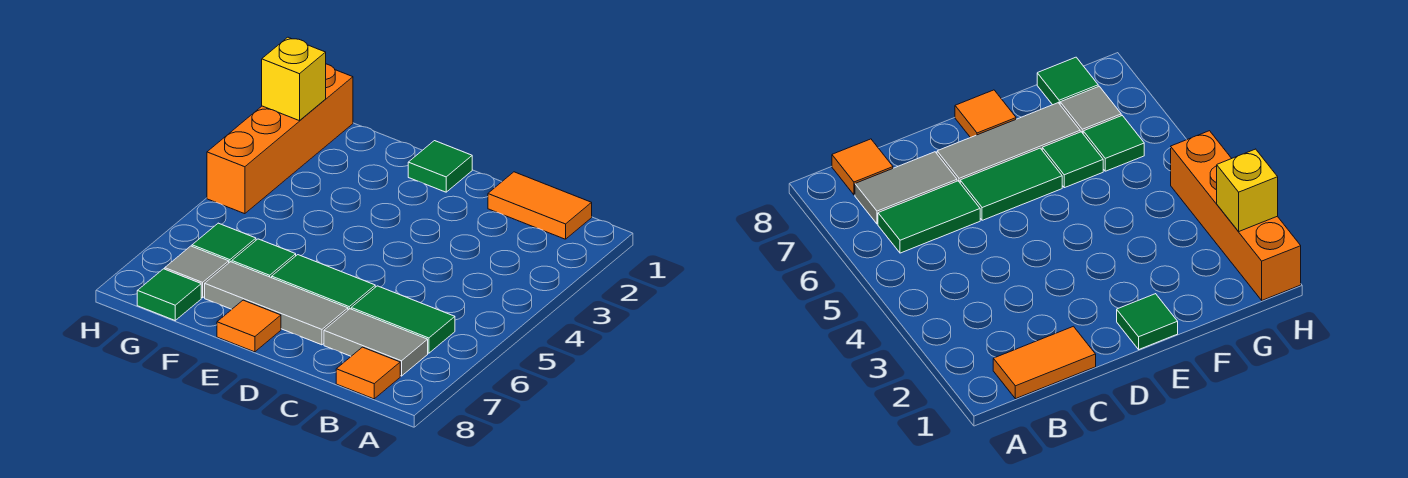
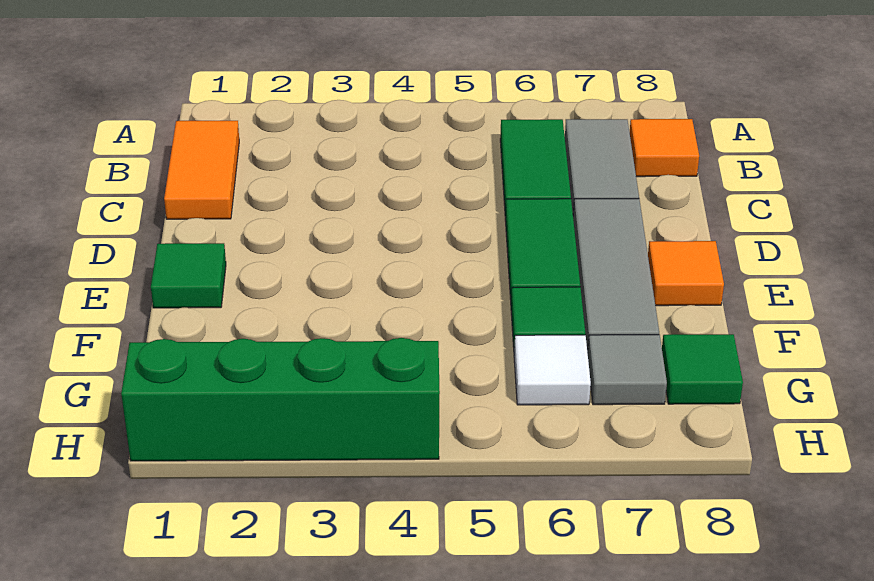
green 1x1 tile [192,223,256,263] -> white 1x1 tile [514,335,591,405]
orange 1x4 brick [207,64,353,214] -> green 1x4 brick [121,338,440,461]
yellow 1x1 brick [262,37,326,121] -> none

